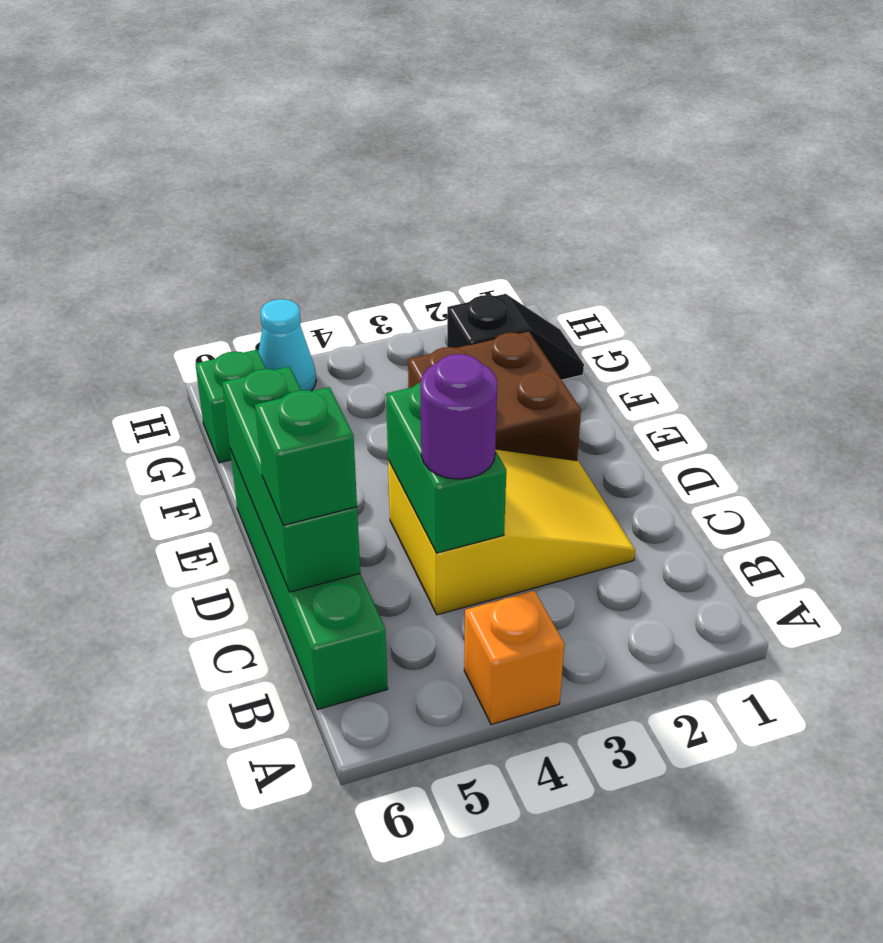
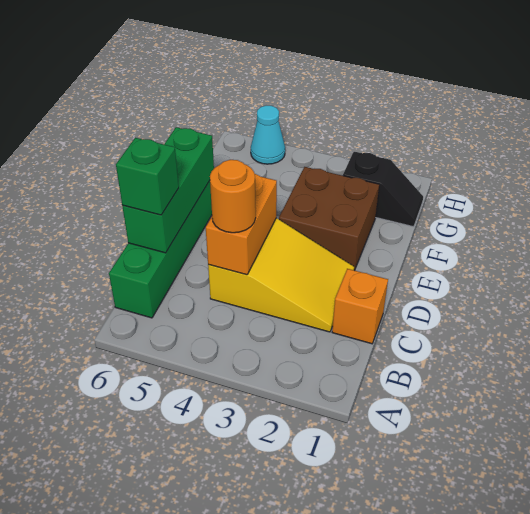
orange 1x1 brick [464,591,564,725] -> orange 1x1 brick moved to [332,269,388,344]
green 1x2 brick [386,383,506,553] -> orange 1x2 brick [206,174,277,275]
purple 1x1 round brick [420,354,497,479] -> orange 1x1 round brick [210,160,256,233]
green 1x1 brick [195,350,266,463] -> none

